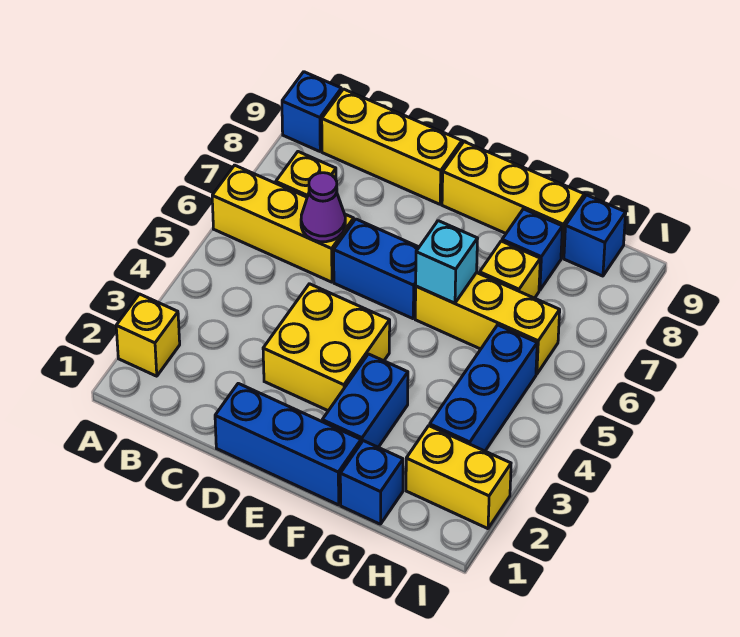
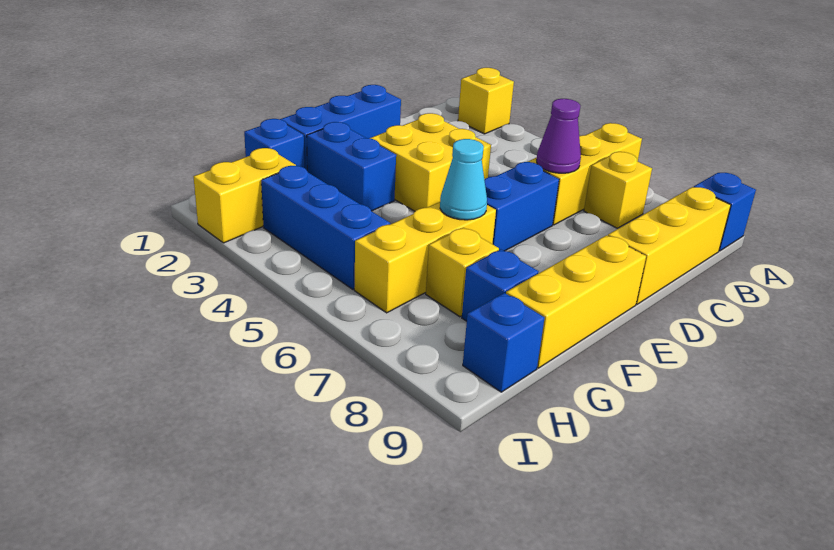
cyan 1x1 brick [416,221,478,303] -> cyan 1x1 cone [440,139,487,220]

